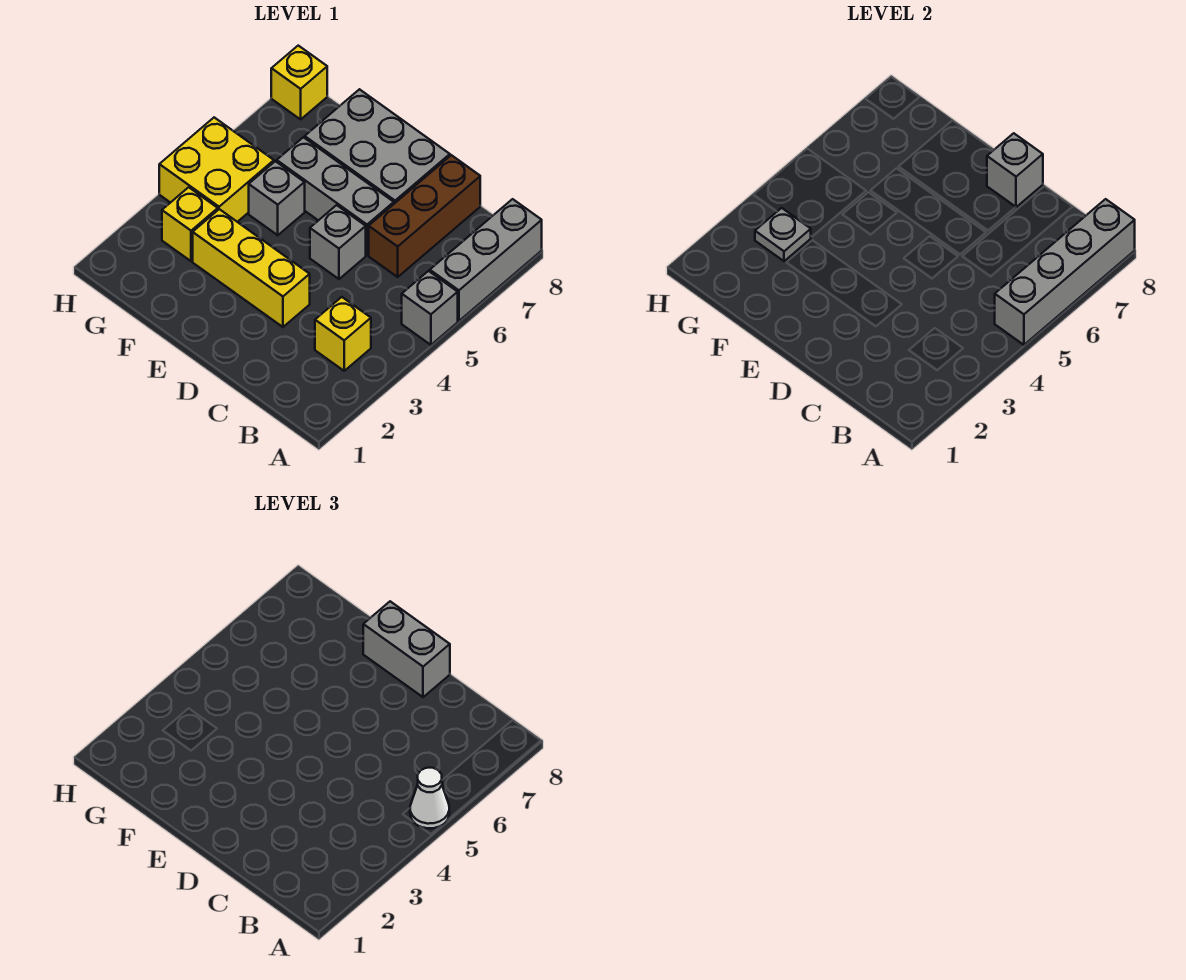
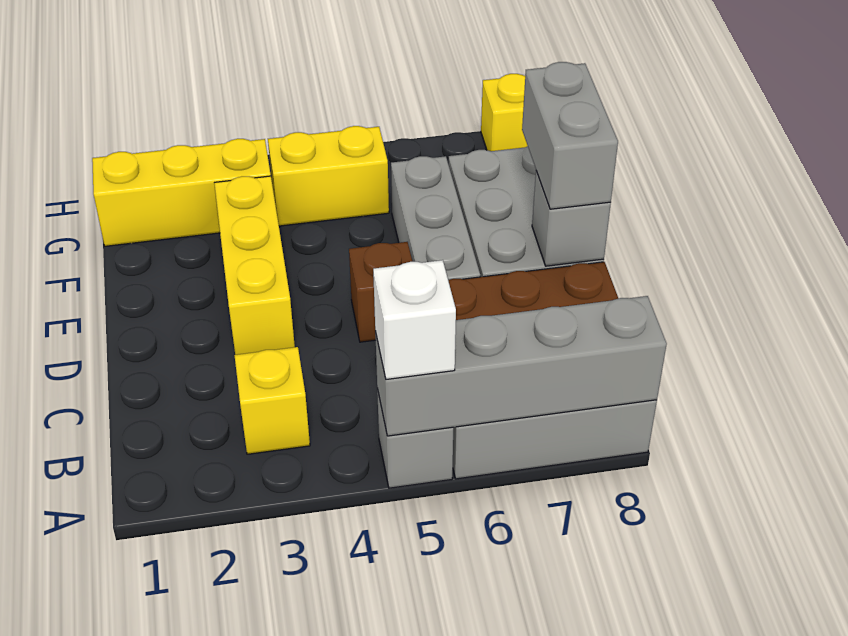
white 1x1 cone [410,768,449,828] -> white 1x1 brick [373,260,456,379]
grey 1x1 brick [310,205,366,279] -> brown 1x1 brick [349,242,412,342]
grey 1x1 brick [249,161,305,235] -> none
yellow 1x1 brick [162,187,218,261] -> yellow 1x3 brick [92,139,271,246]
grey 1x1 plate [755,208,811,261] -> none
yellow 2x2 brick [159,118,274,222] -> yellow 1x2 brick [268,126,389,226]

